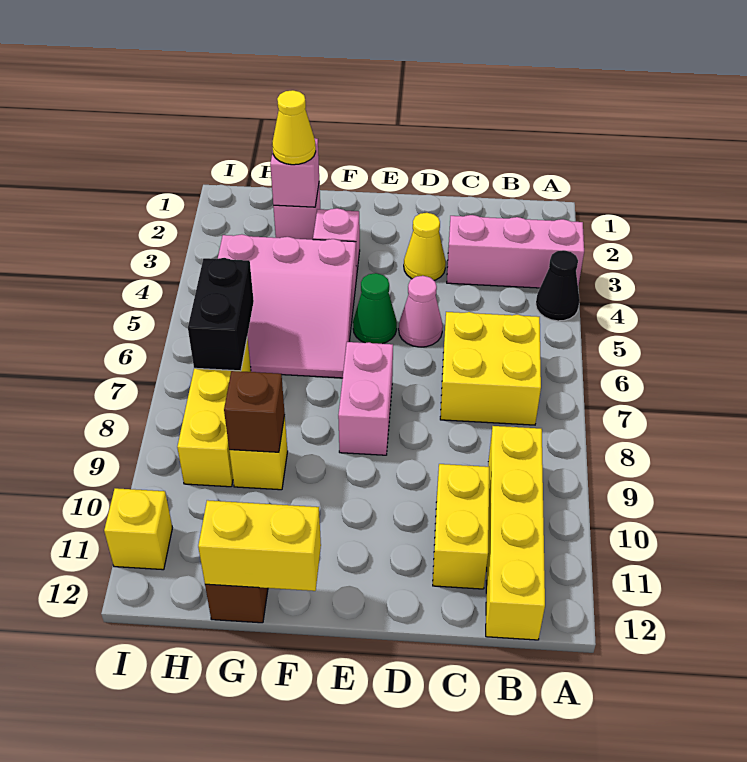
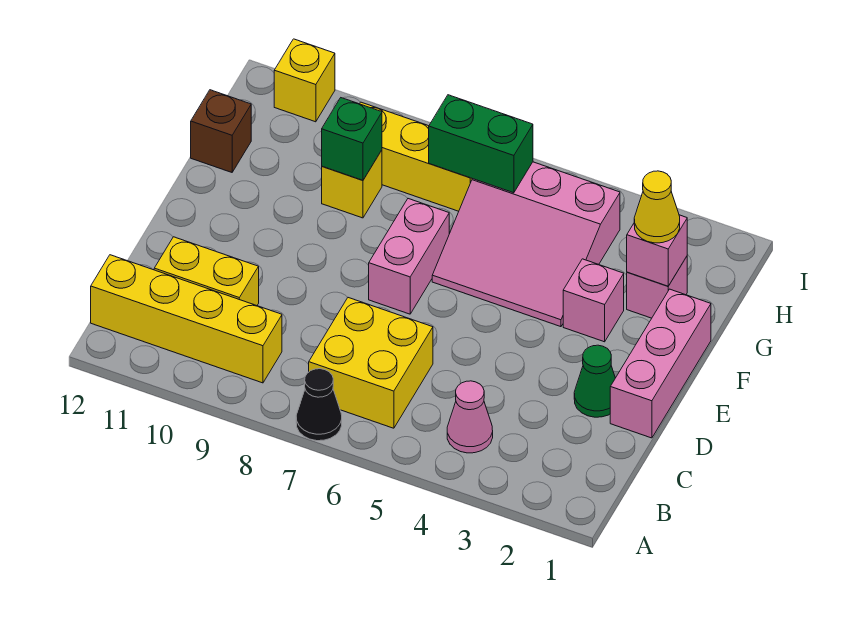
pink 1x3 brick [447,215,584,288] -> pink 1x3 brick moved to [610,289,711,438]
black 1x1 cone [536,250,580,321] -> black 1x1 cone moved to [296,369,342,441]
yellow 1x1 cone [404,213,446,280] -> none
pink 1x1 cone [399,276,443,347] -> pink 1x1 cone moved to [447,381,493,453]
green 1x1 cone [353,273,397,344] -> green 1x1 cone moved to [574,345,615,417]
pink 1x2 brick [338,342,393,455] -> pink 1x2 brick turned to [369,199,449,314]
pink 3x3 slope [218,234,356,378] -> pink 3x3 slope turned to [432,162,620,327]
yellow 1x2 brick [198,500,321,591] -> none
brown 1x1 brick [224,371,285,452] -> green 1x1 brick [322,98,382,180]
black 1x2 brick [188,258,254,371] -> green 1x2 brick [429,95,533,193]

